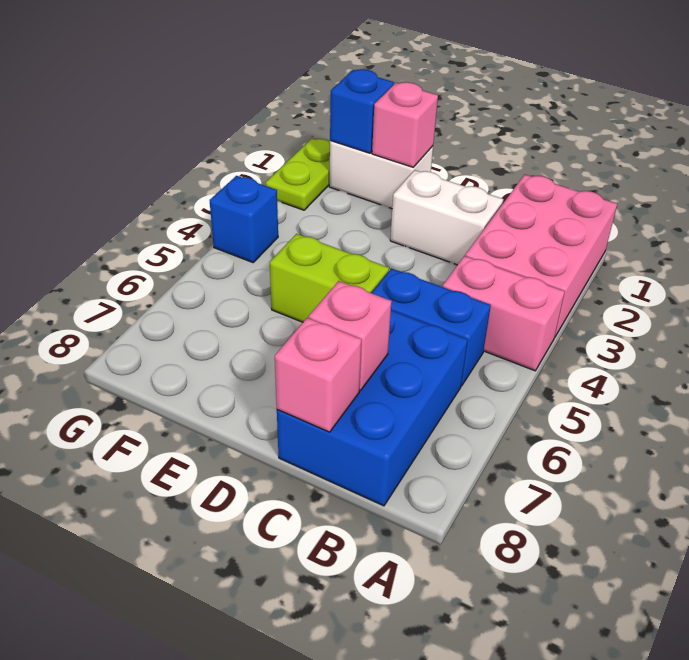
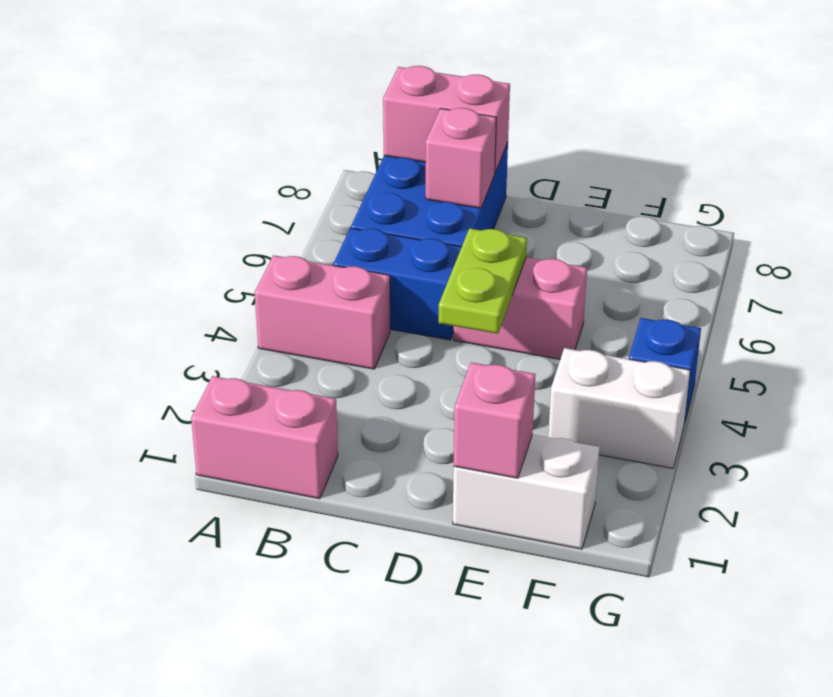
pink 2x3 brick [465,175,617,336] -> pink 1x2 brick [191,376,338,499]
white 1x2 brick [390,170,503,265] -> white 1x2 brick moved to [548,348,690,468]
pink 1x1 brick [275,318,361,432] -> pink 1x2 brick [383,66,510,173]
lime 1x2 brick [270,234,389,322] -> pink 1x2 brick [454,257,587,359]
blue 1x1 brick [330,69,394,153] -> none
lime 1x2 plate [266,139,330,210] -> lime 1x2 plate moved to [439,228,527,334]

